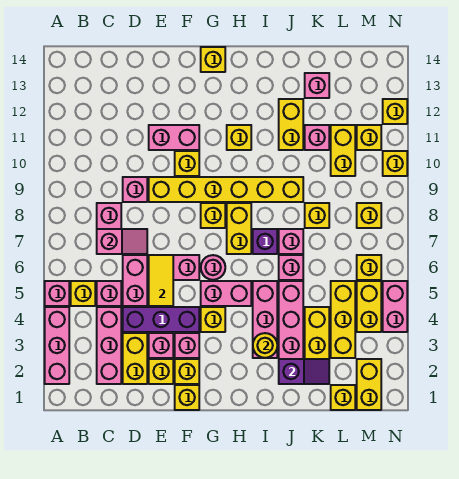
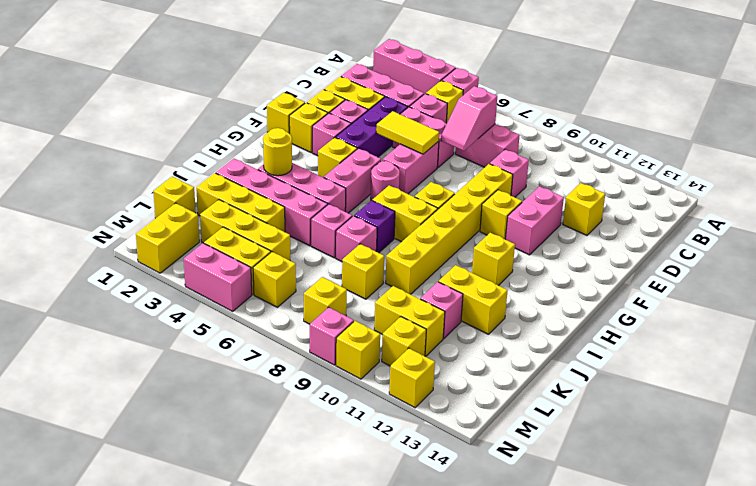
yellow 1x1 brick [201,47,225,72] -> yellow 1x1 brick moved to [563,183,605,235]
purple 1x2 slope [279,359,329,384] -> none
pink 1x1 brick [305,73,329,98] -> pink 1x1 brick moved to [310,307,354,365]
yellow 1x2 brick [357,359,381,410] -> yellow 1x2 brick turned to [136,203,199,273]

